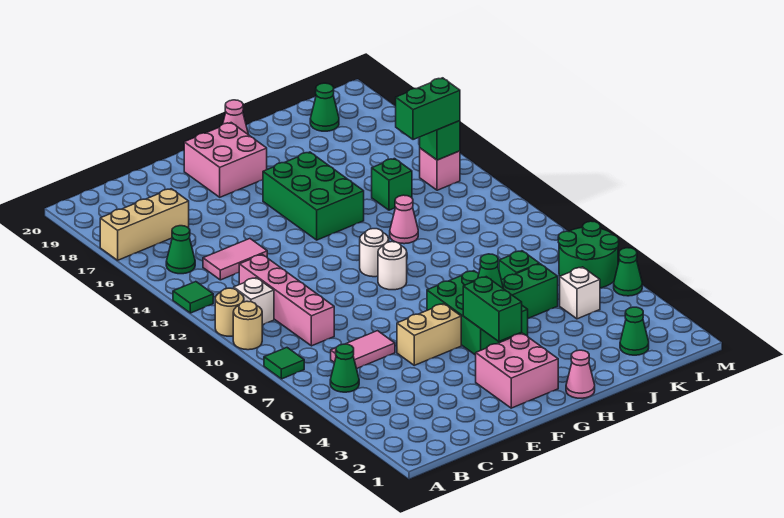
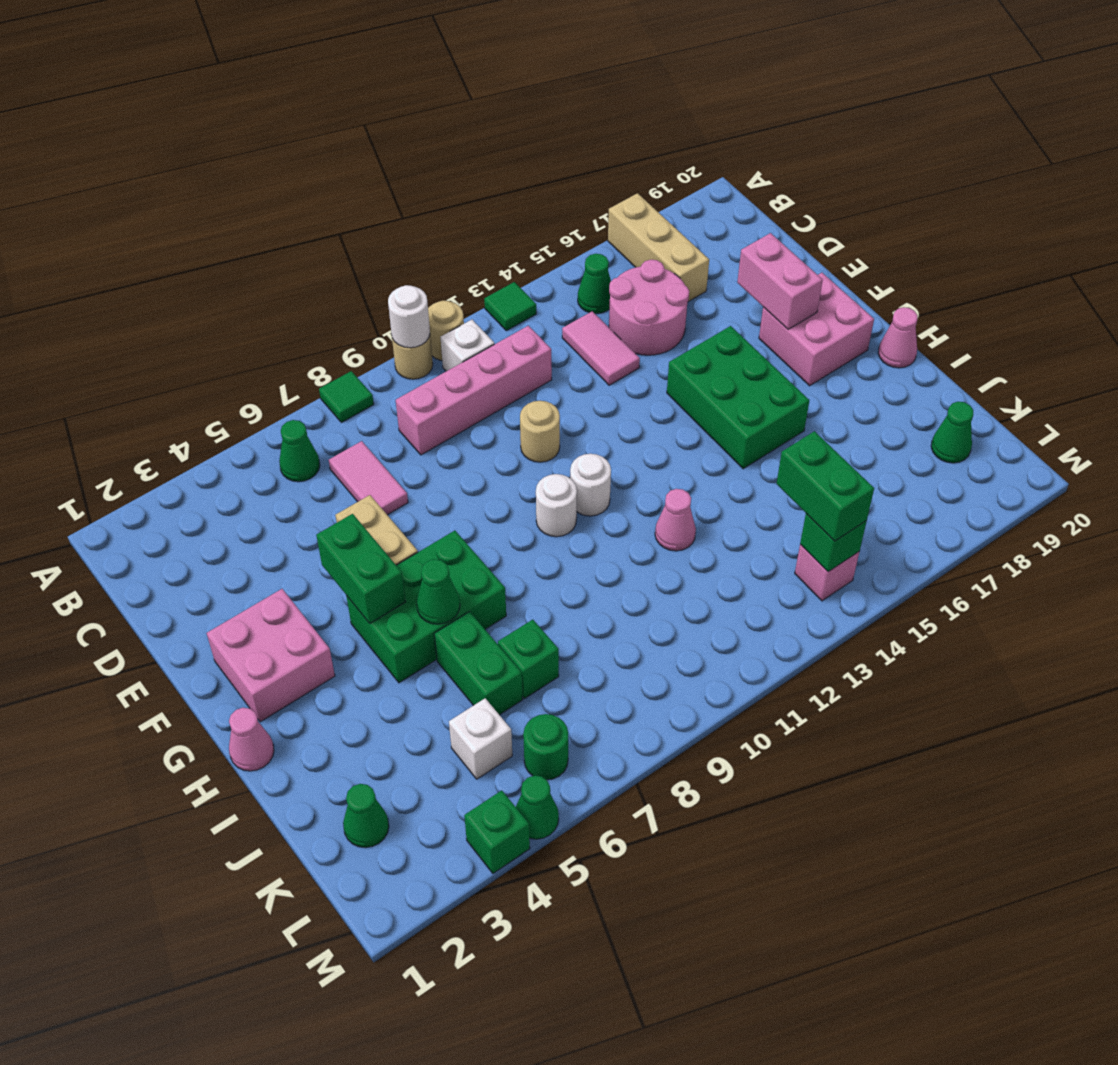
none -> white 1x1 round brick [388,285,430,348]
none -> pink 2x2 round brick [609,260,689,355]
none -> tan 1x1 round brick [520,401,560,462]
none -> pink 1x2 brick [737,233,823,329]
green 1x2 brick [463,277,522,341] -> green 1x2 brick turned to [316,514,406,623]
green 2x3 brick [263,152,364,240] -> green 2x3 brick turned to [667,326,809,469]
green 1x1 brick [372,159,412,210] -> green 1x1 brick moved to [464,790,530,873]
green 2x2 round brick [558,221,619,288] -> green 1x1 round brick [523,714,568,780]

